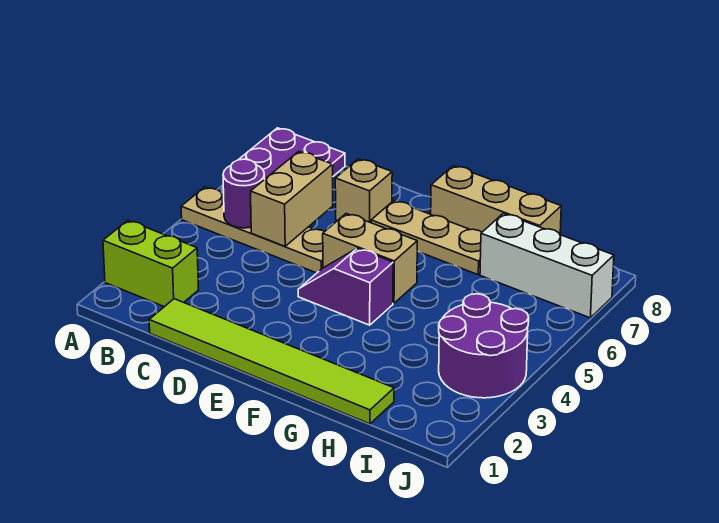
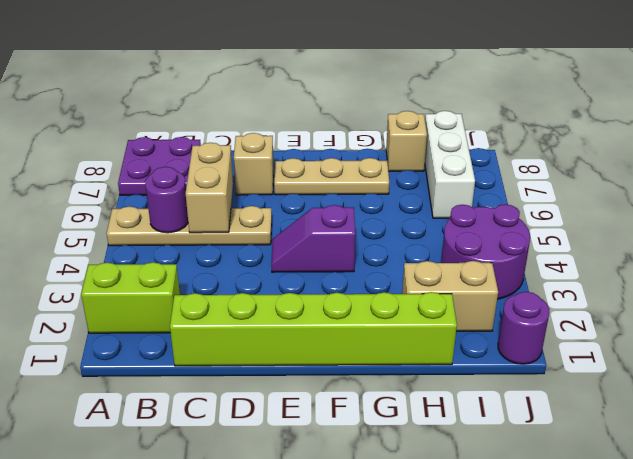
lime 1x6 tile [149,299,394,424] -> lime 1x6 brick [170,292,457,366]
tan 1x2 brick [323,213,417,303] -> tan 1x2 brick moved to [402,261,498,331]
tan 1x3 brick [431,166,561,234] -> tan 1x1 brick [386,111,427,171]
white 1x3 brick [480,213,614,318] -> white 1x3 brick turned to [425,111,475,218]
none -> purple 1x1 round brick [498,292,549,364]

